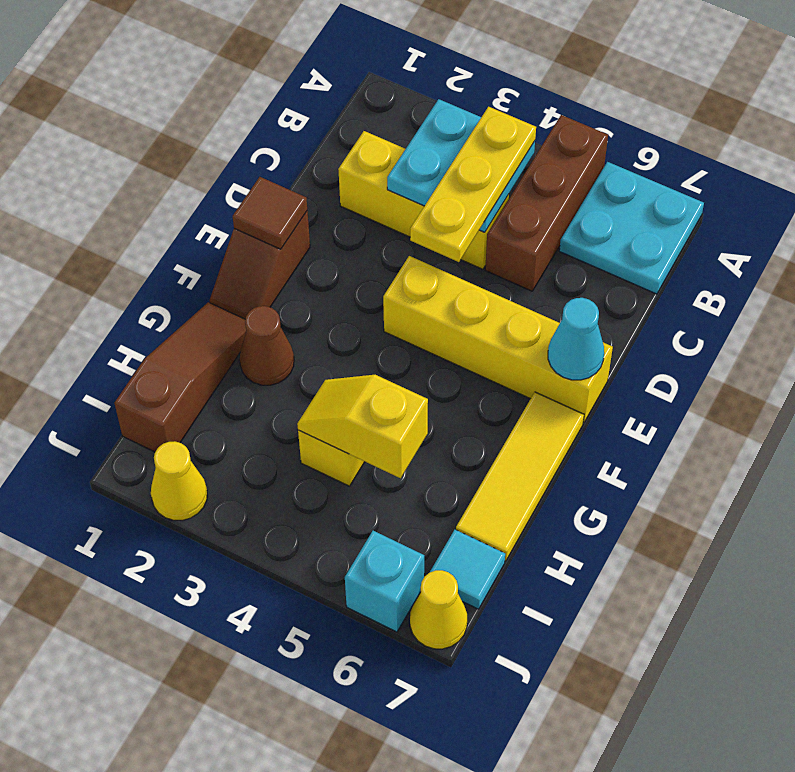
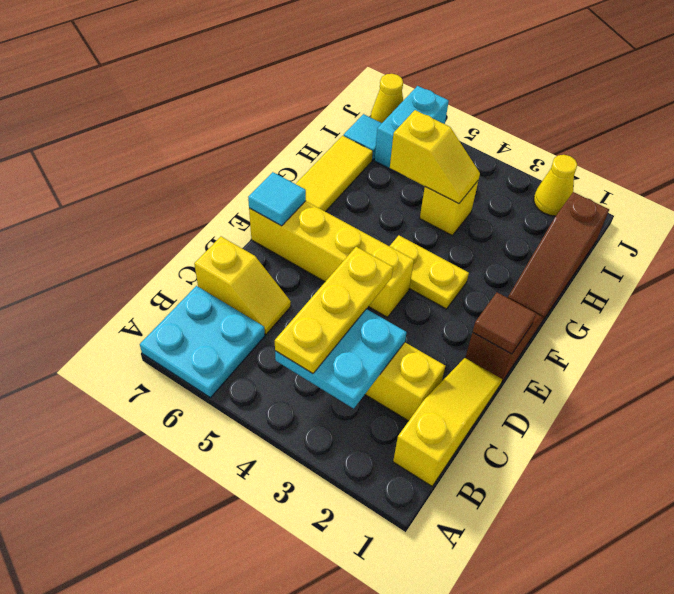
brown 1x3 brick [485,115,608,291] -> none
none -> yellow 1x3 slope [393,358,502,486]
none -> yellow 1x2 slope [194,237,291,334]
cyan 1x1 cone [548,298,604,380] -> cyan 1x1 tile [248,172,306,226]
none -> yellow 1x2 plate [390,236,469,309]
brown 1x1 cone [240,306,294,385] -> none
cyan 1x1 brick [345,531,424,632] -> cyan 1x2 brick [375,86,449,176]

